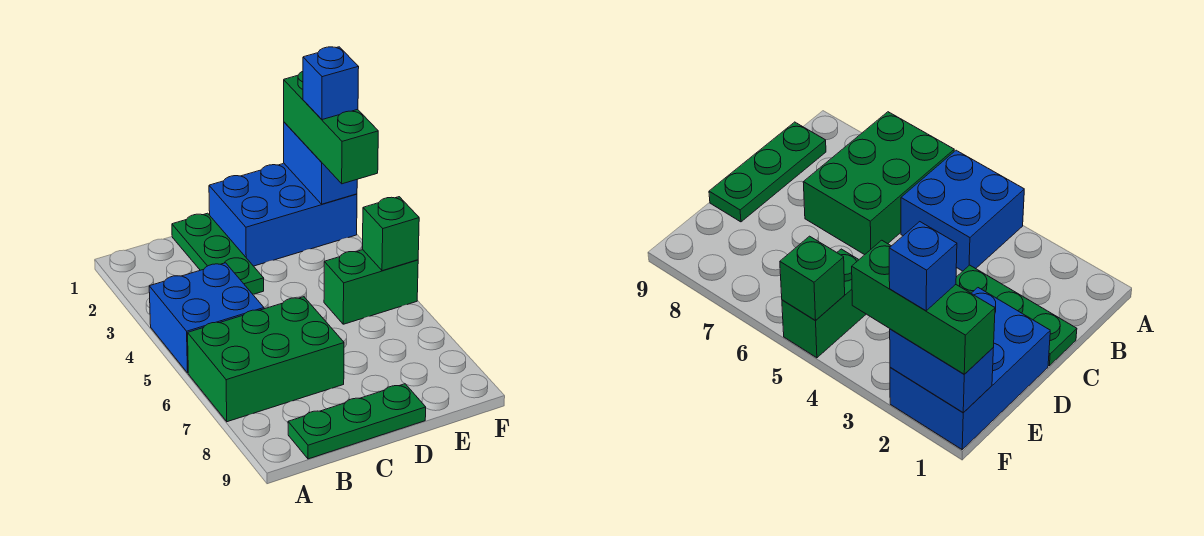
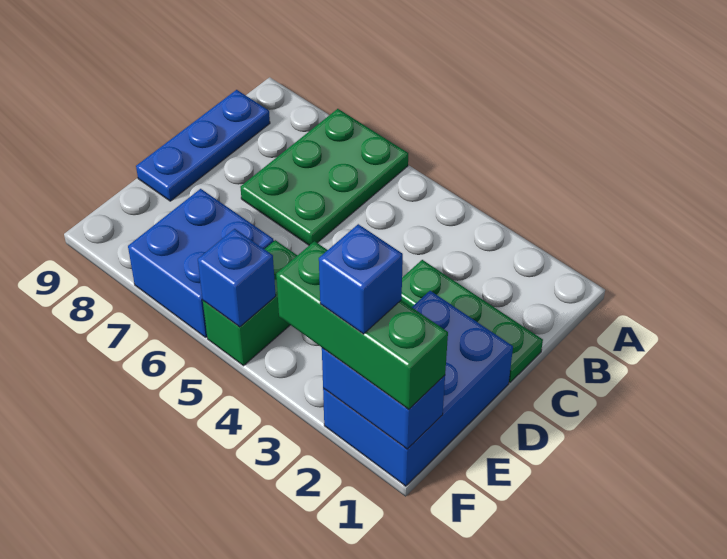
blue 2x2 brick [149,263,264,373] -> blue 2x2 brick moved to [128,189,274,337]
green 2x3 brick [188,297,344,422] -> green 2x3 plate [240,109,408,245]
green 1x3 plate [288,384,426,459] -> blue 1x3 plate [136,90,270,201]
green 1x1 brick [363,197,419,271] -> blue 1x1 brick [198,229,276,327]

